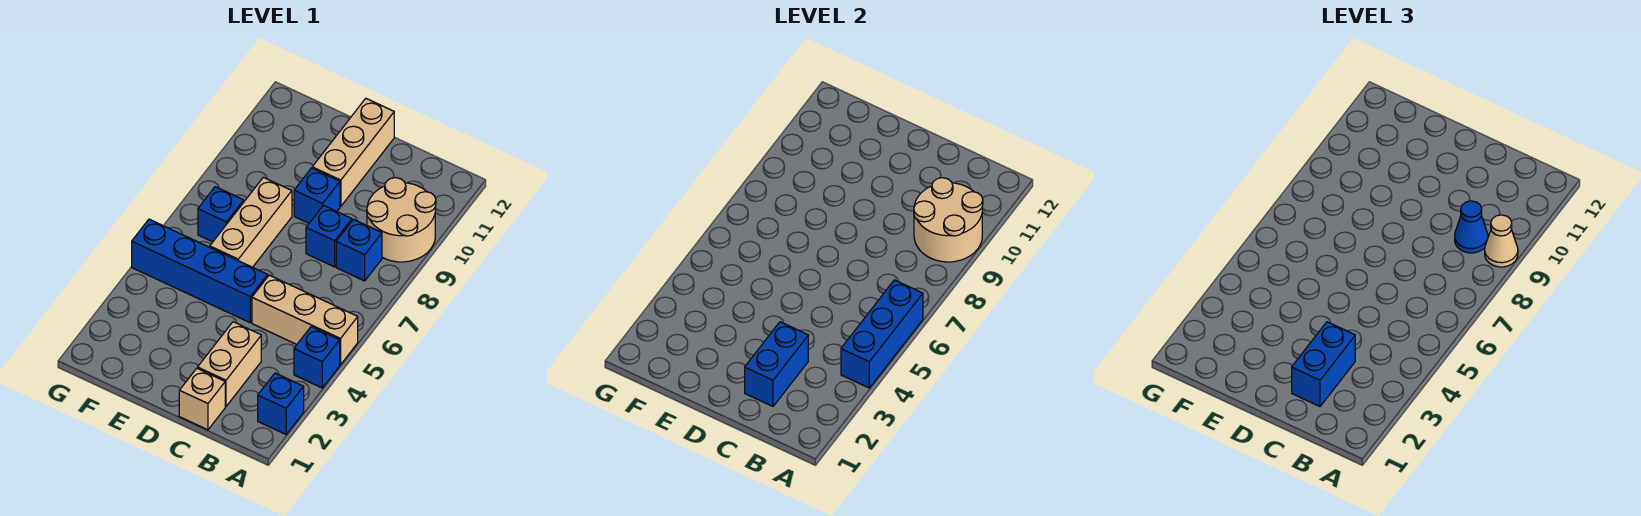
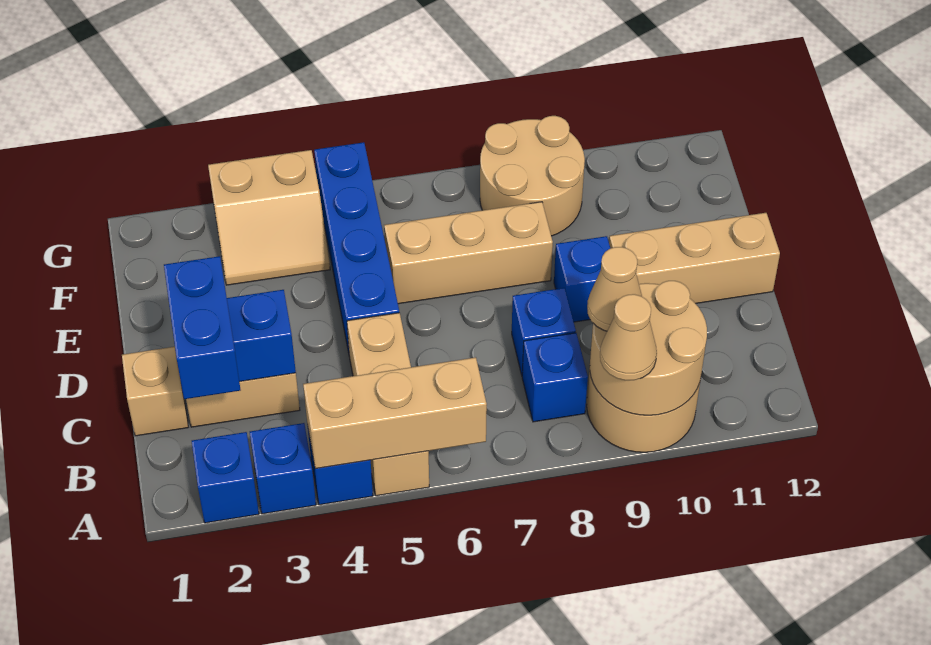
blue 1x3 brick [841,280,923,388] -> tan 1x3 brick [303,357,487,469]
blue 1x1 cone [1455,201,1488,253] -> tan 1x1 cone [587,247,642,331]
blue 1x2 brick [1292,322,1355,406] -> blue 1x2 brick turned to [164,256,240,399]
none -> tan 2x2 slope [208,150,330,285]
blue 1x1 brick [198,187,244,242] -> blue 1x1 brick moved to [250,423,316,514]
none -> tan 2x2 round brick [480,116,585,236]

